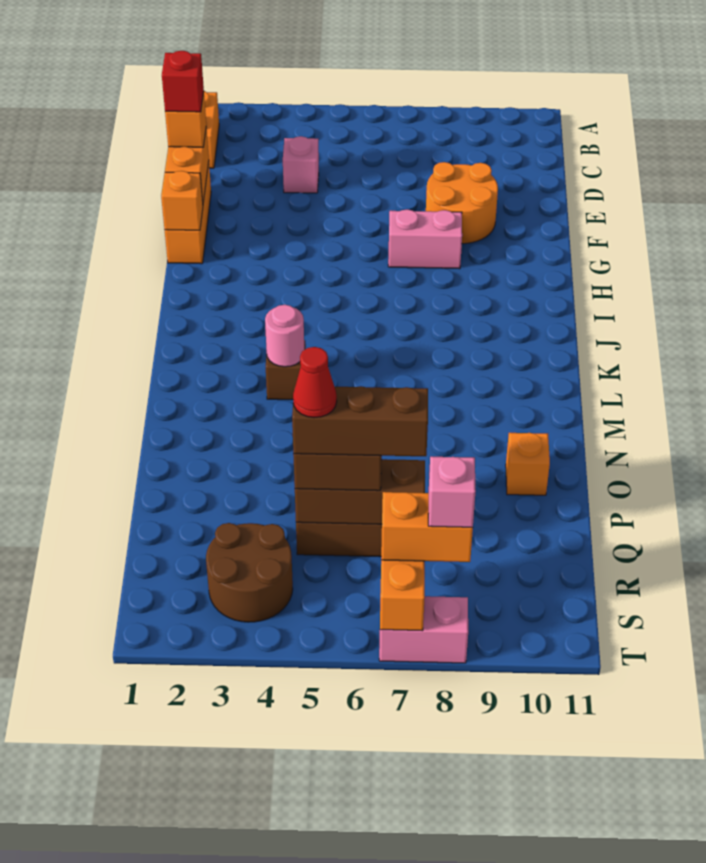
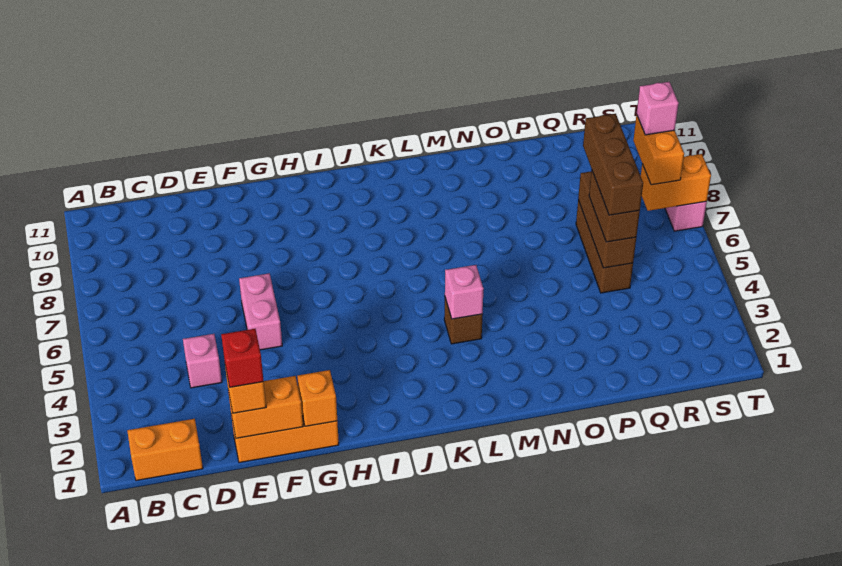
orange 2x2 round brick [426,162,498,244] -> none
pink 1x2 brick [388,209,462,269] -> pink 1x2 brick moved to [239,273,282,350]
pink 1x1 round brick [265,305,304,367] -> pink 1x1 brick [445,265,483,319]
orange 1x1 brick [506,433,550,495] -> none
red 1x1 cone [293,347,337,418] -> none
brown 2x2 round brick [206,523,293,622] -> none

